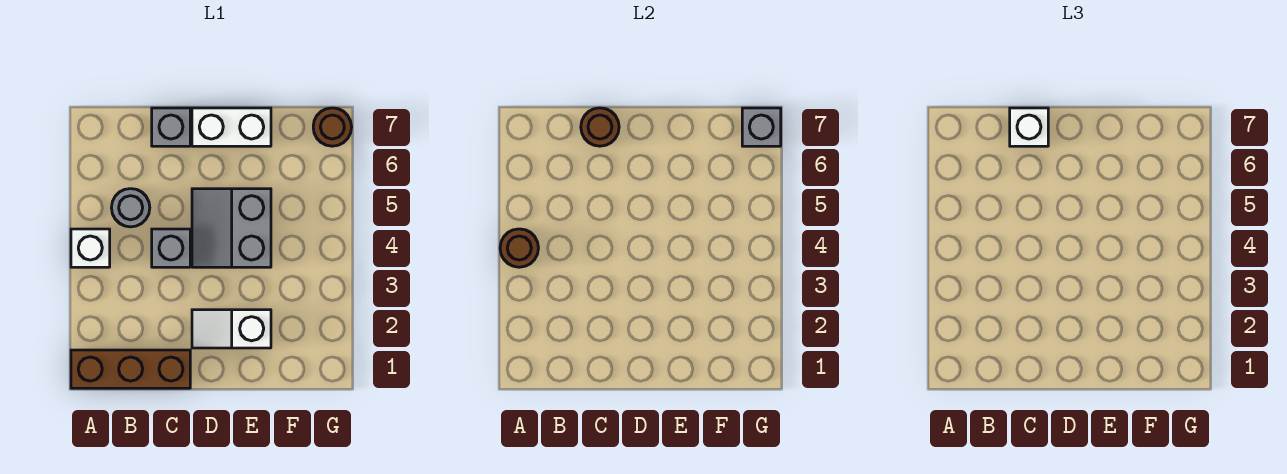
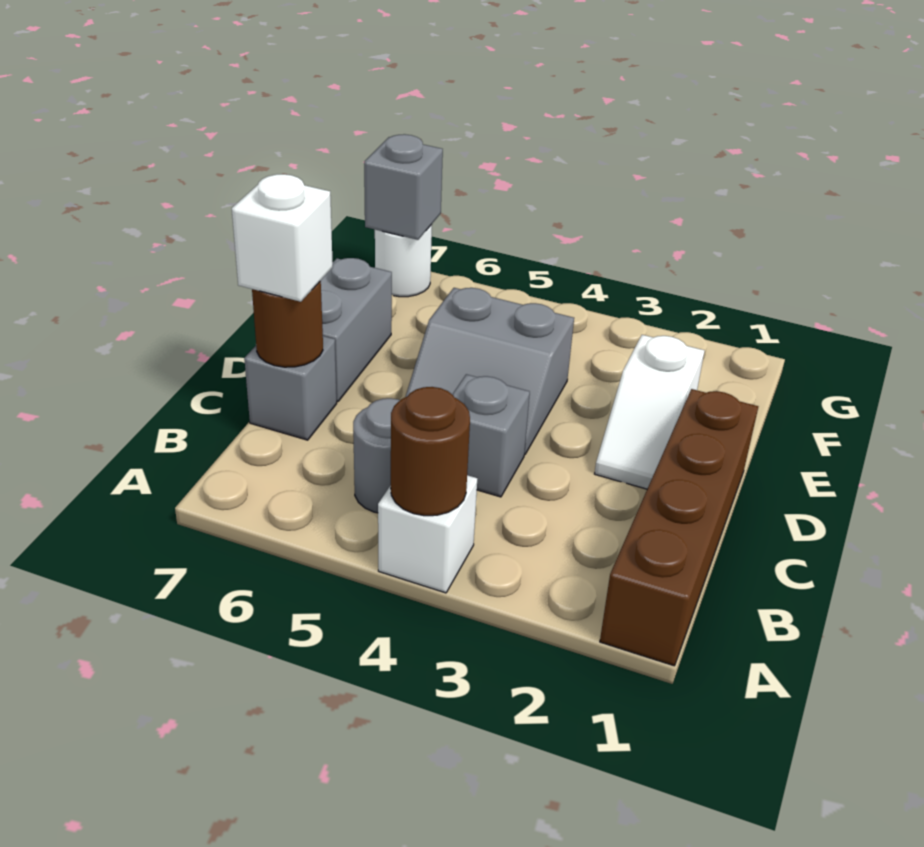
brown 1x3 brick [71,350,190,388] -> brown 1x4 brick [600,389,758,666]
white 1x2 brick [192,108,271,146] -> grey 1x2 brick [321,258,392,402]
brown 1x1 round brick [313,108,352,146] -> white 1x1 round brick [375,224,432,297]

